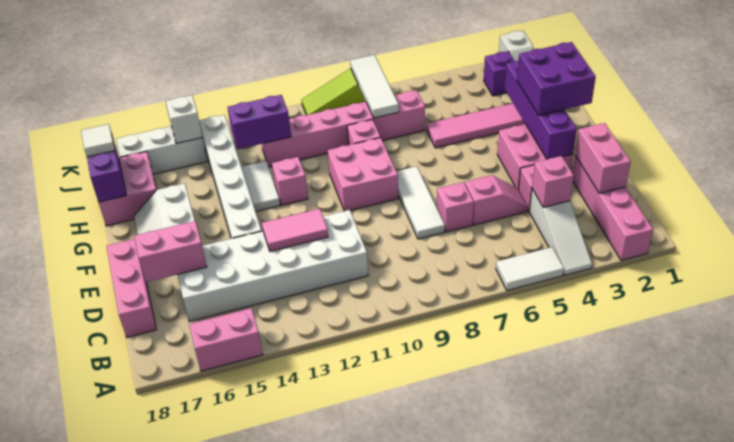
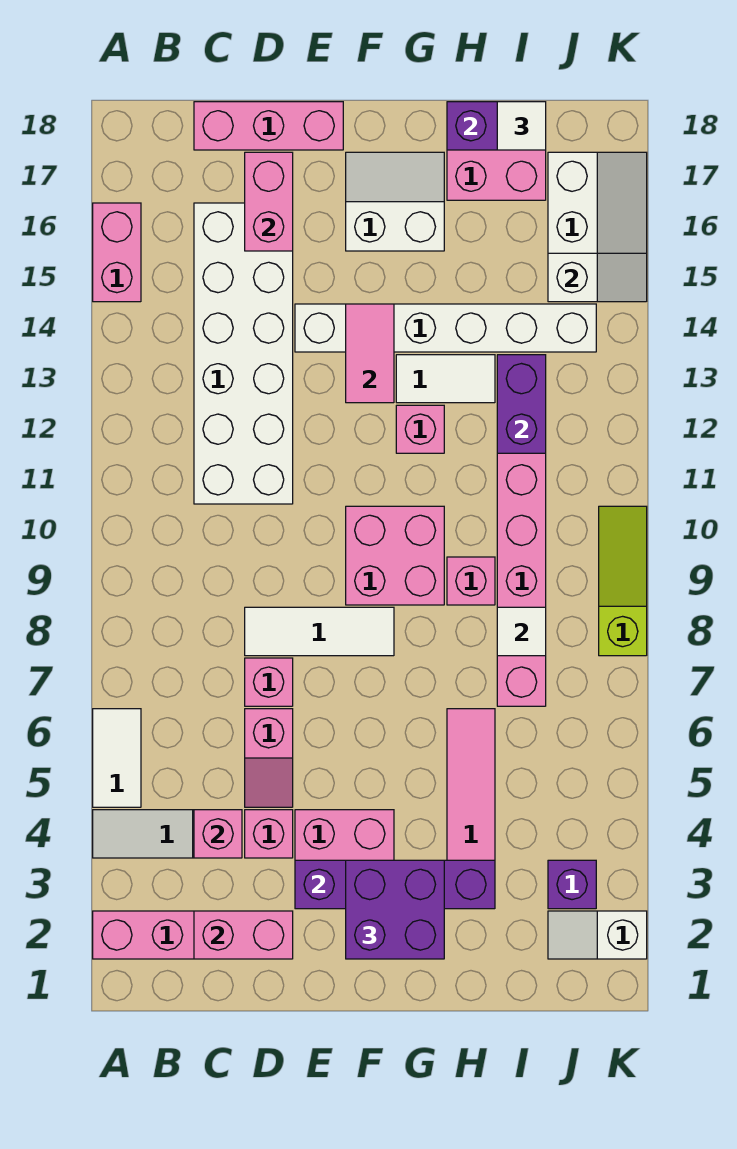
pink 1x2 tile [262,209,328,251] -> pink 1x2 tile moved to [346,304,394,403]
white 1x3 tile [350,55,399,118] -> white 1x1 tile [497,607,546,656]

